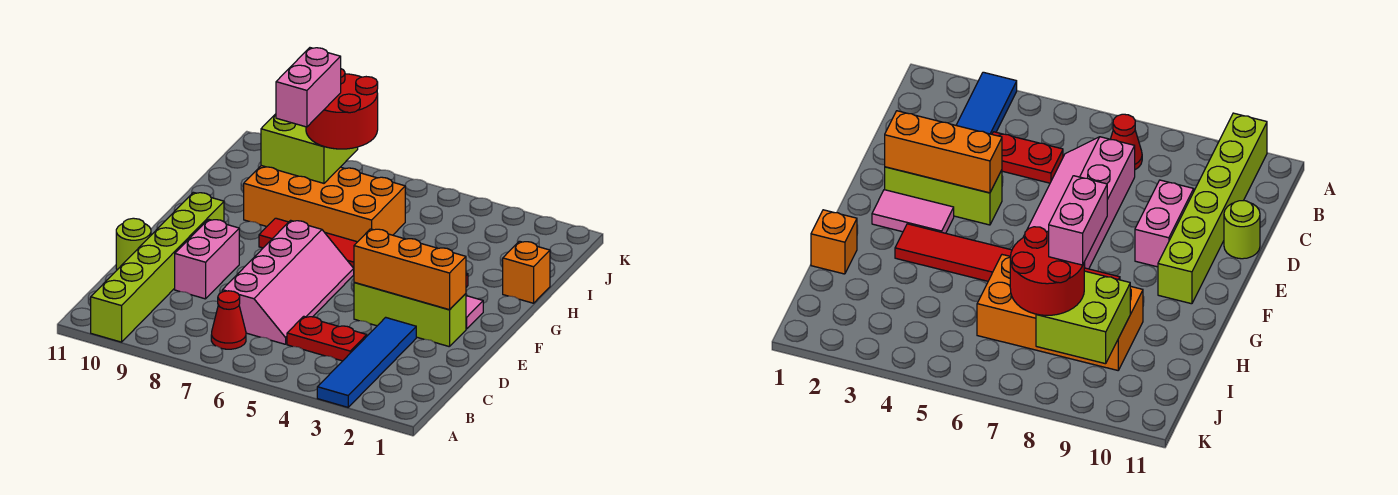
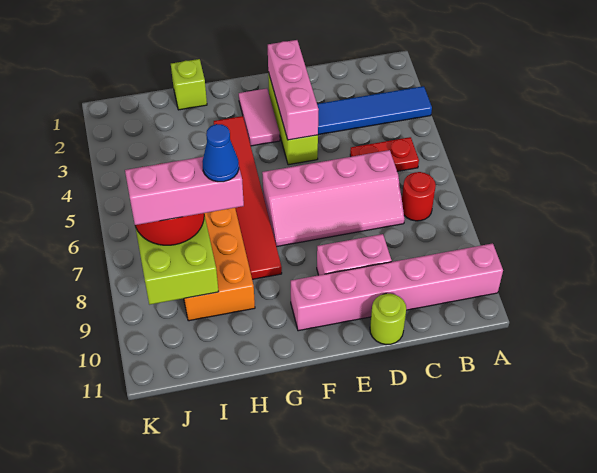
lime 1x6 brick [91,192,224,342] -> pink 1x6 brick [291,243,503,331]
red 1x1 cone [211,291,246,349] -> red 1x1 round brick [402,172,436,221]
red 1x2 plate [287,316,367,361] -> red 1x2 plate turned to [350,137,419,171]
pink 2x4 slope [222,220,354,344] -> pink 2x4 slope turned to [262,150,405,247]
orange 1x3 brick [354,229,466,310] -> pink 1x3 brick [268,40,319,140]
orange 1x1 brick [503,241,550,303] -> lime 1x1 brick [171,59,207,110]
pink 1x2 brick [276,48,341,127] -> pink 1x3 brick [125,157,244,225]
none -> blue 1x1 cone [202,124,239,182]

